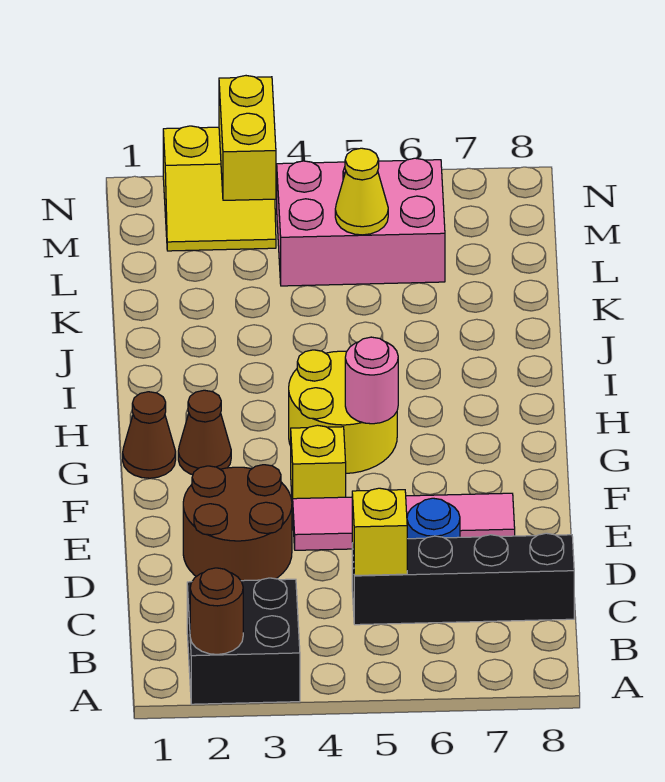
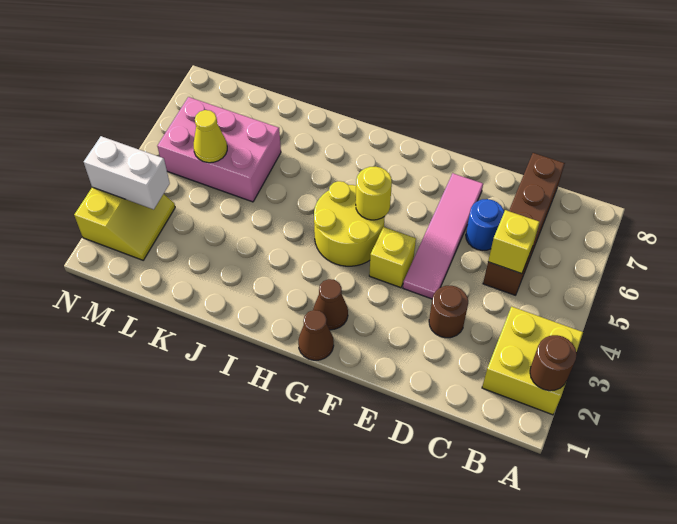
black 2x2 brick [187,578,300,704] -> yellow 2x2 brick [482,307,583,415]
black 1x4 brick [352,533,574,625] -> brown 1x4 brick [483,153,565,295]
brown 2x2 round brick [183,465,292,581] -> brown 1x1 round brick [429,286,468,338]
pink 1x1 round brick [345,337,398,424] -> yellow 1x1 round brick [356,166,392,220]
pink 2x3 brick [277,158,445,286] -> pink 2x3 brick turned to [157,97,281,202]
yellow 1x2 brick [219,76,276,200] -> white 1x2 brick [84,136,170,209]

